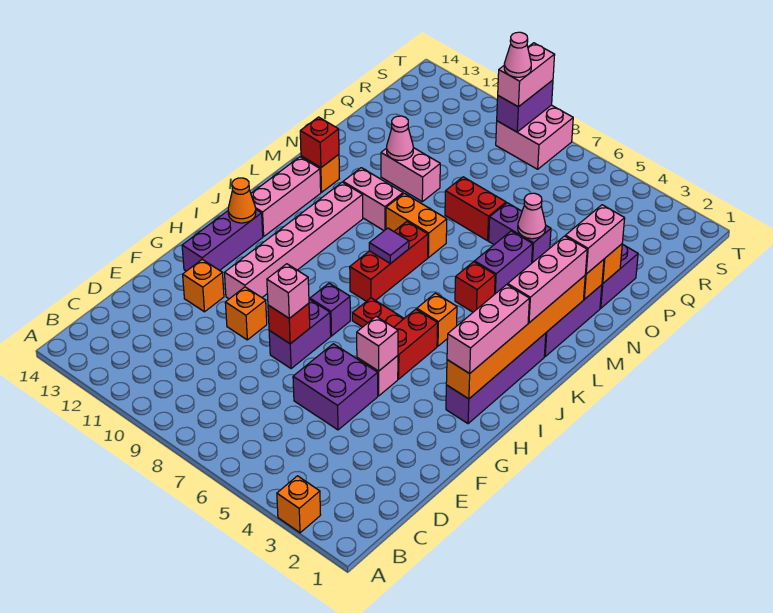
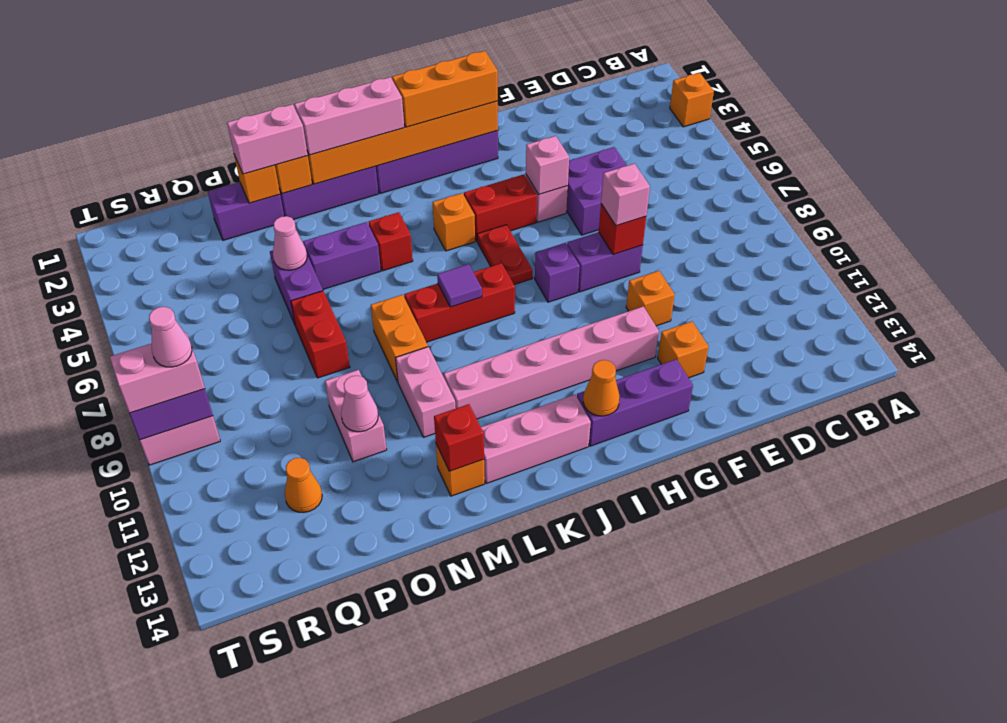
pink 1x3 brick [447,285,529,374] -> orange 1x3 brick [392,51,498,127]
none -> orange 1x1 cone [285,458,322,512]

